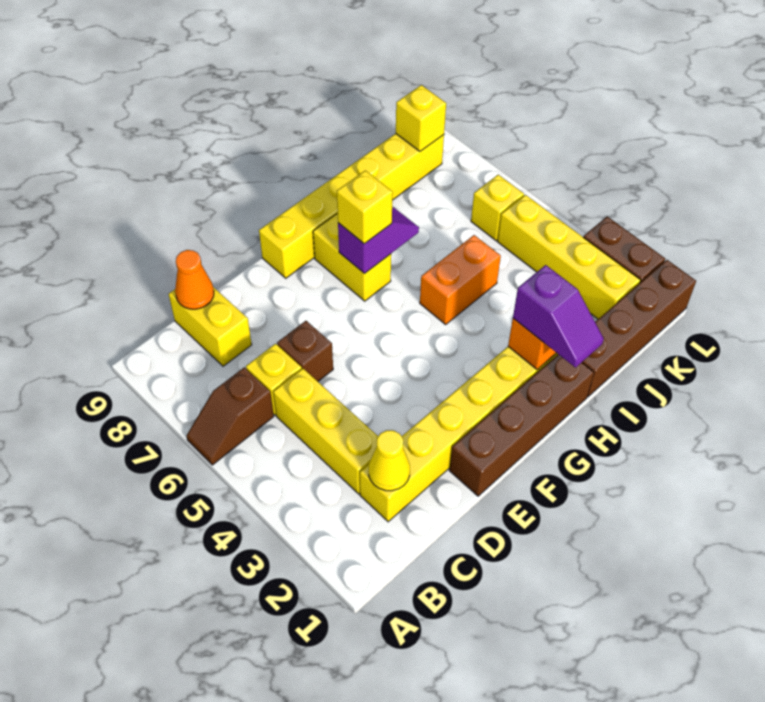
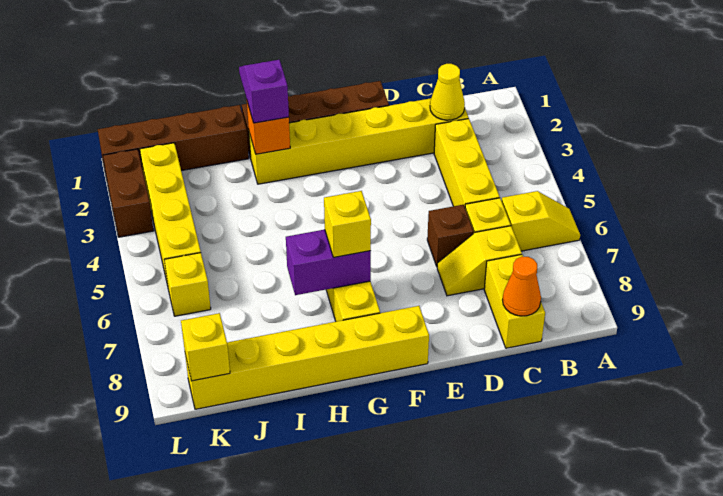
brown 1x2 slope [186,367,274,465] -> yellow 1x2 slope [502,191,580,251]
none -> yellow 1x2 slope [437,226,522,296]
purple 1x2 slope [338,207,419,274] -> purple 1x2 brick [286,230,371,295]
orange 1x2 brick [420,235,501,324] -> none

